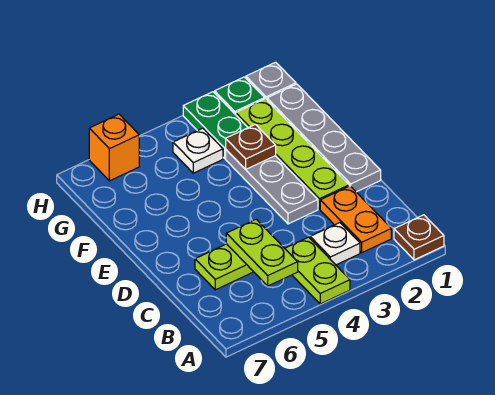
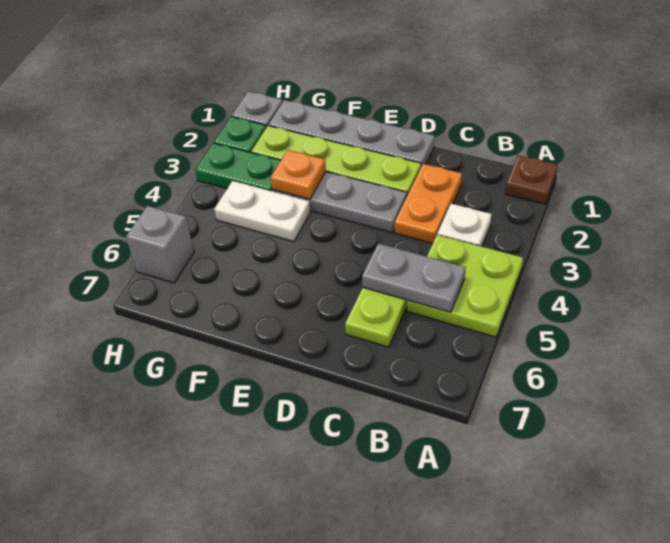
lime 1x2 plate [285,237,350,304] -> lime 2x2 plate [407,235,523,337]
orange 1x2 plate [320,186,391,253] -> orange 1x2 plate turned to [395,164,462,244]
lime 1x2 plate [226,219,298,286] -> grey 1x2 plate [362,244,466,312]
brown 1x1 plate [226,124,276,169] -> orange 1x1 plate [271,150,326,199]
white 1x1 plate [173,128,223,173] -> white 1x2 plate [214,181,310,242]
orange 1x1 brick [89,114,139,181] -> grey 1x1 brick [126,206,194,283]

